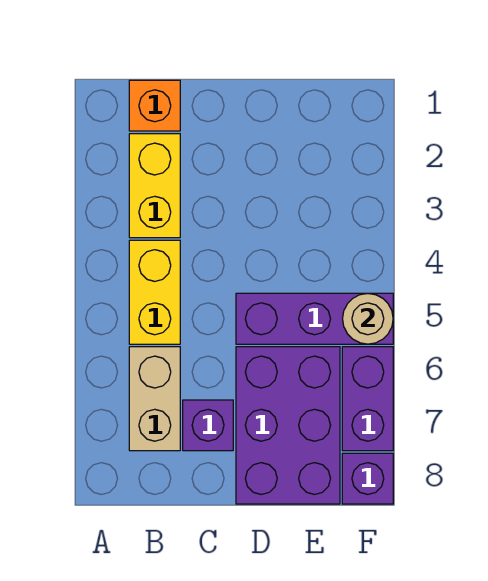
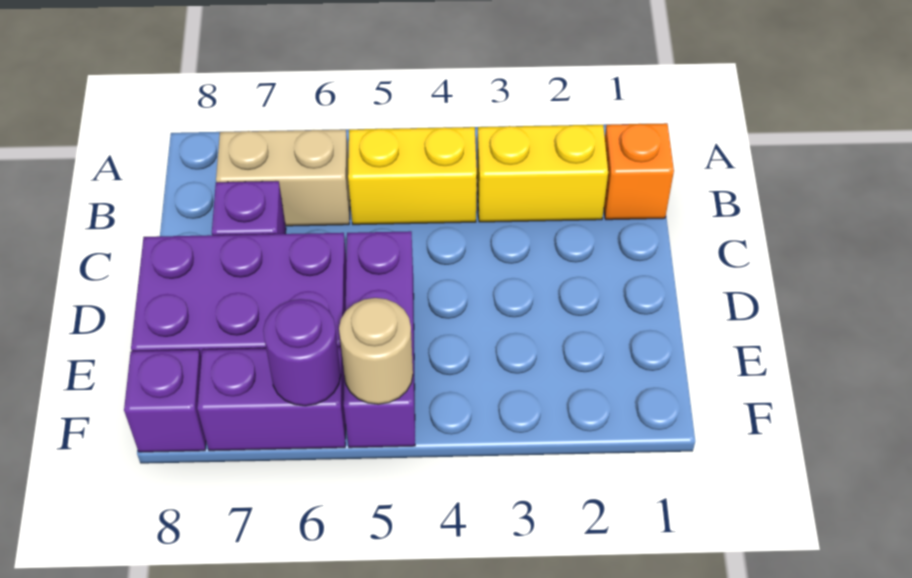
none -> purple 1x1 round brick [263,299,341,406]

